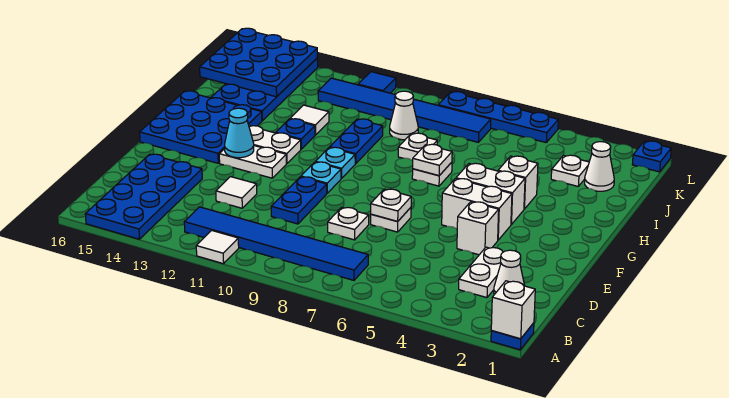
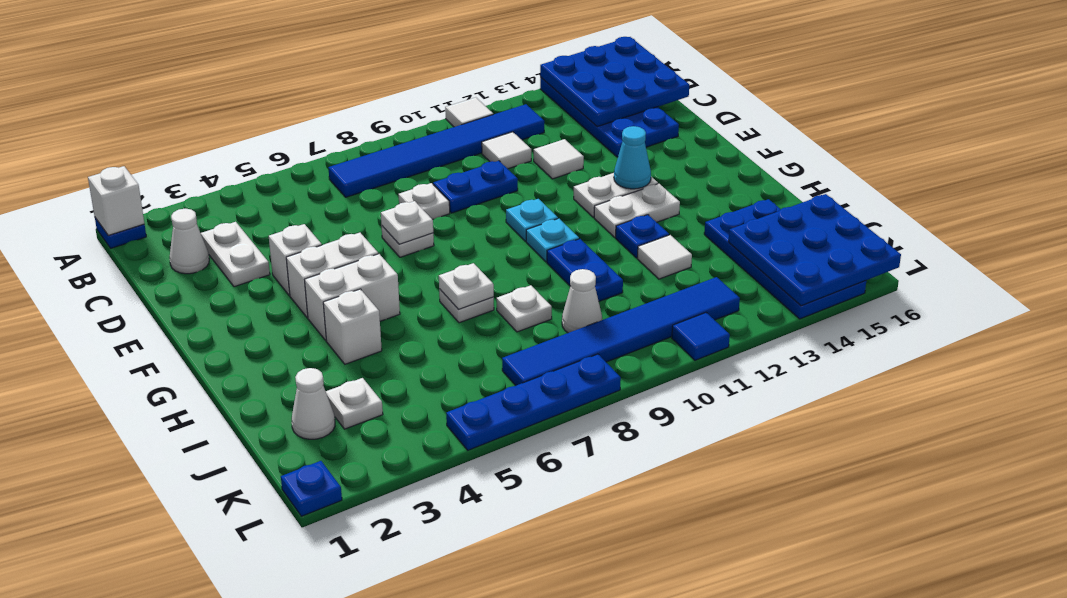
none -> white 1x1 tile [482,132,531,169]
blue 1x2 plate [271,177,327,224] -> blue 1x2 plate turned to [433,161,518,213]
blue 3x3 plate [140,91,262,163] -> blue 3x3 plate moved to [540,37,689,126]

